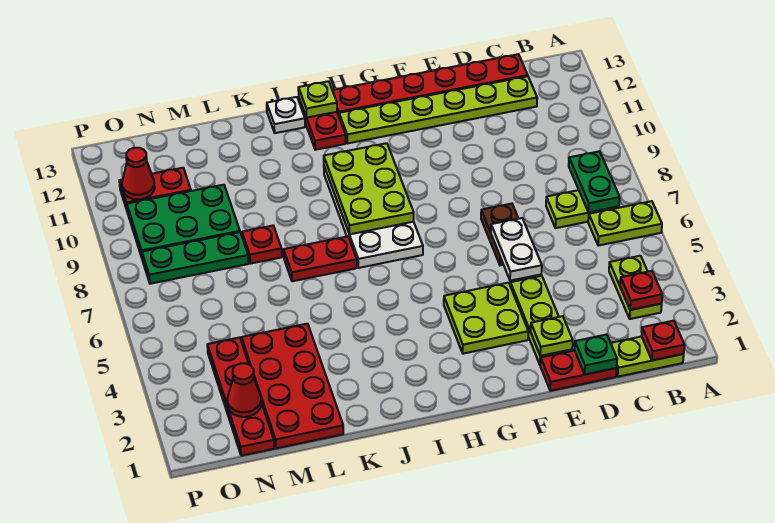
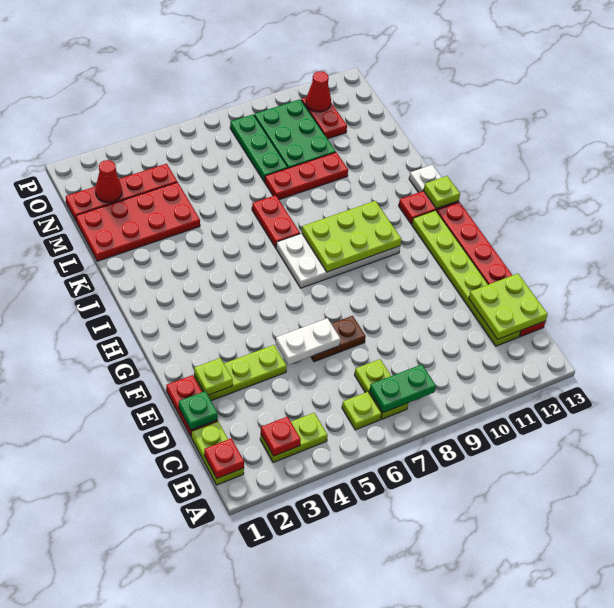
lime 1x2 plate [588,201,662,246] -> lime 1x1 plate [342,392,382,430]
lime 2x2 plate [444,283,528,354] -> lime 2x2 plate moved to [469,274,548,340]
red 1x1 plate [242,226,282,264] -> red 1x3 plate [265,152,348,200]

